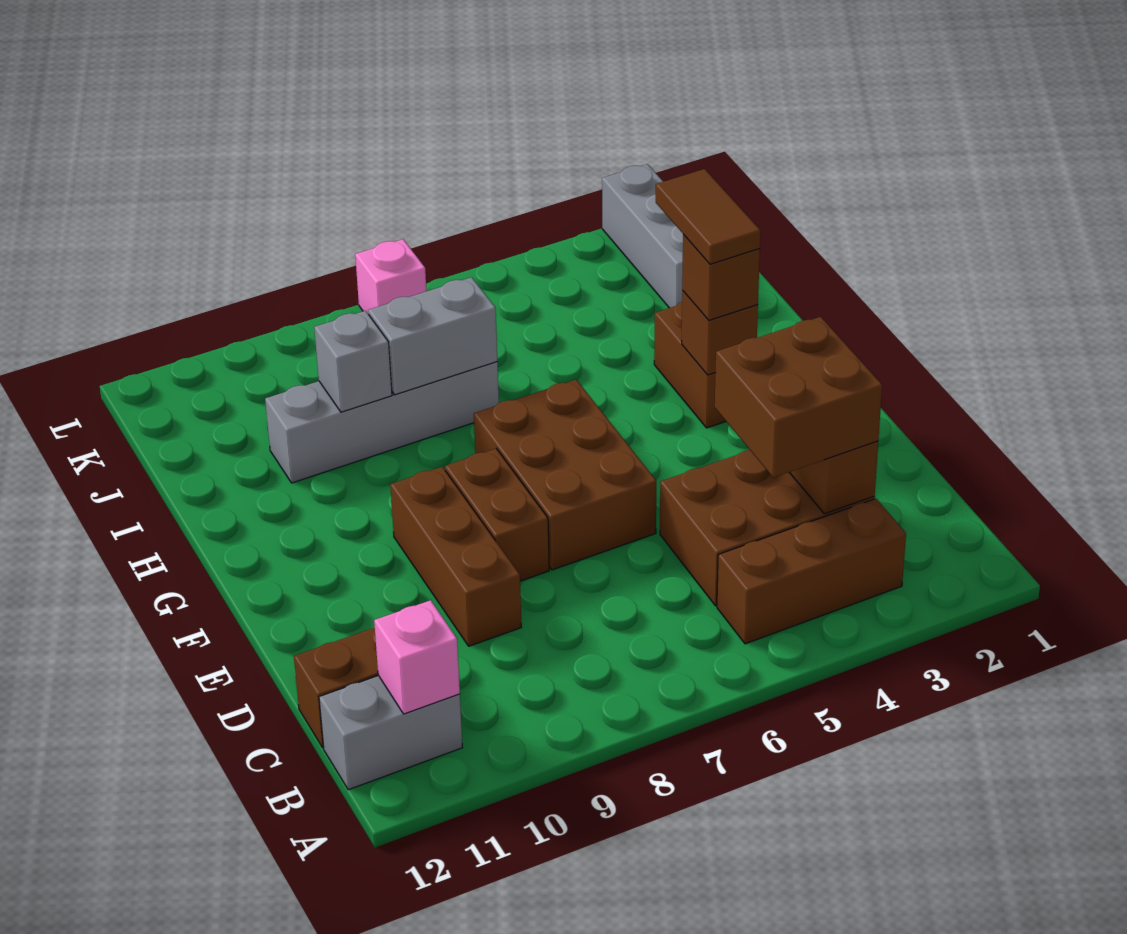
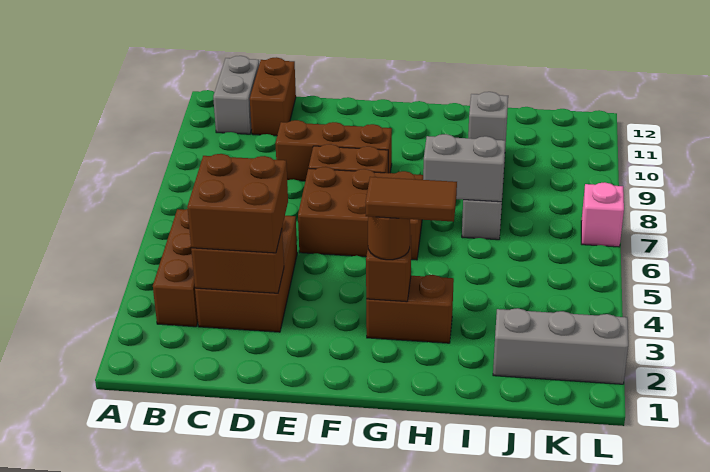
pink 1x1 brick [374,600,460,714] -> none
brown 1x1 brick [682,234,760,320] -> brown 1x1 round brick [368,217,410,260]
grey 1x2 brick [368,277,497,395] -> grey 1x2 brick turned to [423,134,506,202]

